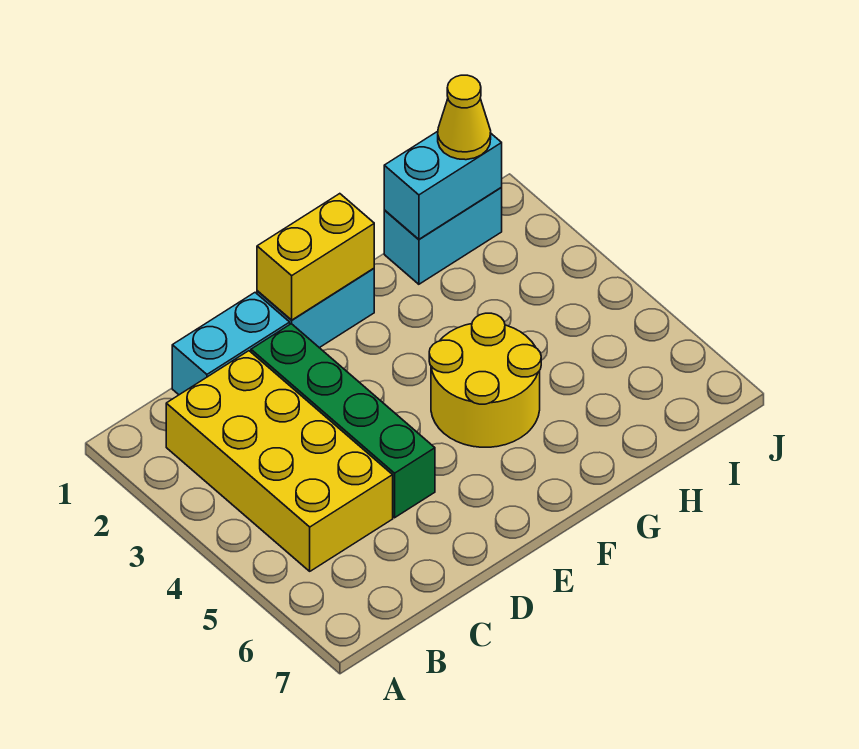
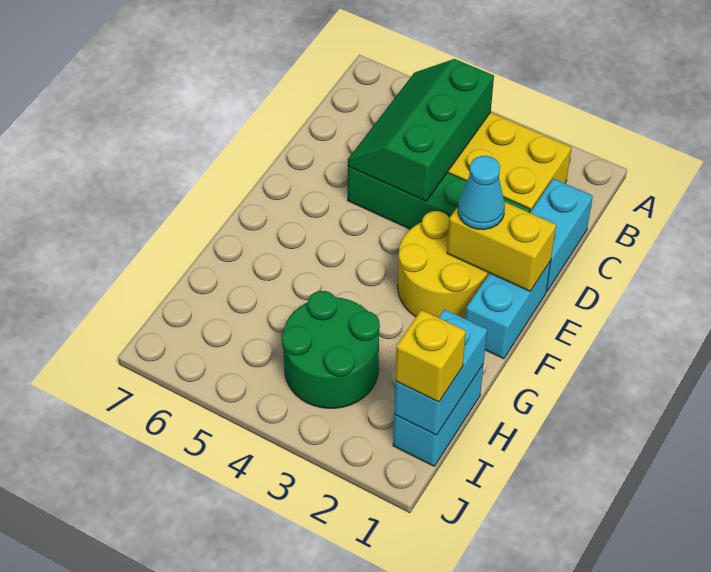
none -> green 2x3 slope [348,59,494,201]
yellow 1x2 brick [257,194,374,320] -> yellow 1x2 brick turned to [447,202,556,291]
none -> cyan 1x1 cone [458,156,505,230]
yellow 2x2 round brick [429,313,541,447] -> yellow 2x2 round brick moved to [398,211,489,319]
none -> green 2x2 round brick [282,291,380,408]
yellow 1x1 cone [438,75,491,160] -> yellow 1x1 brick [395,310,466,402]

